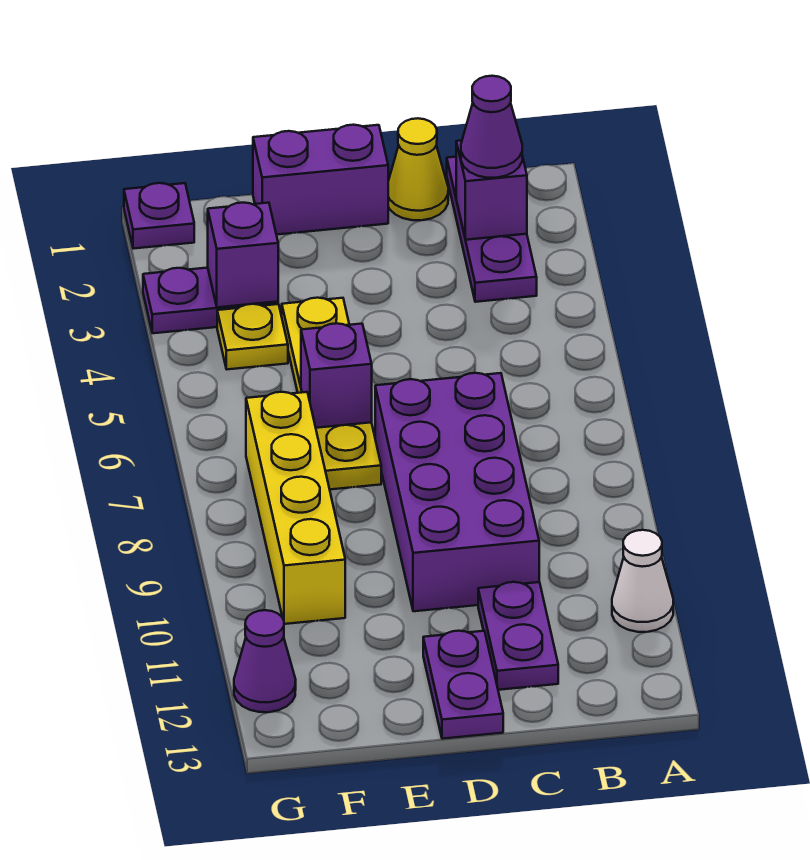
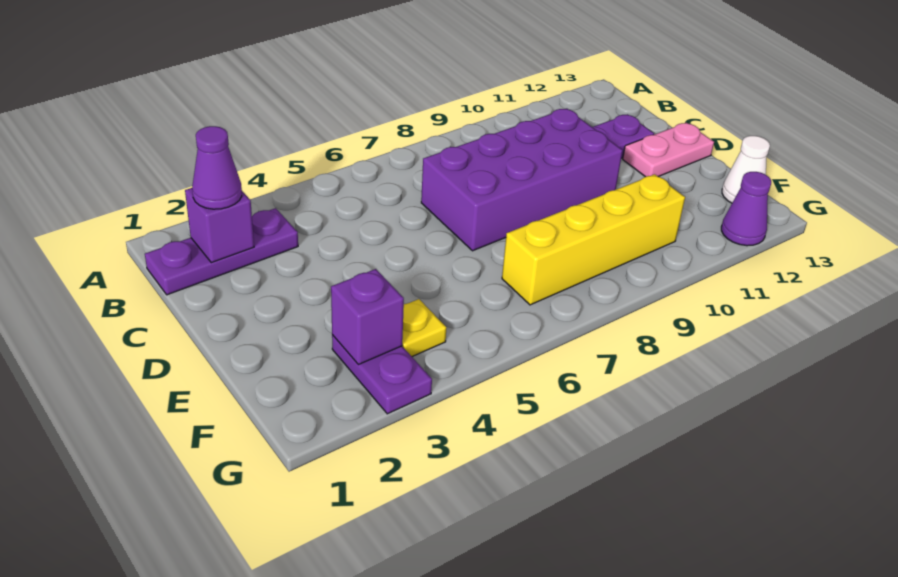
white 1x1 cone [612,530,673,632] -> white 1x1 cone moved to [722,136,770,203]
yellow 1x1 cone [388,118,448,220] -> none
purple 1x2 brick [253,125,388,235] -> none
purple 1x2 plate [423,631,503,739] -> pink 1x2 plate [623,123,714,177]
yellow 1x4 plate [282,298,381,489] -> none
purple 1x1 brick [301,323,372,428] -> none
purple 1x1 plate [124,183,194,249] -> none

